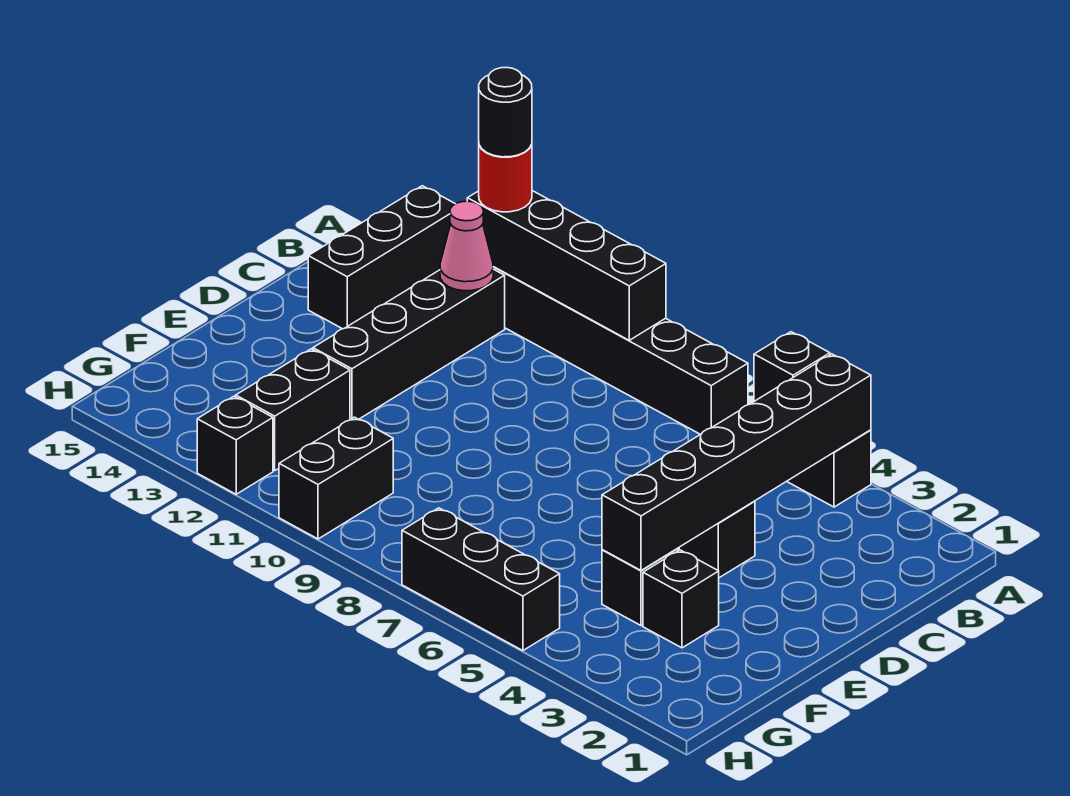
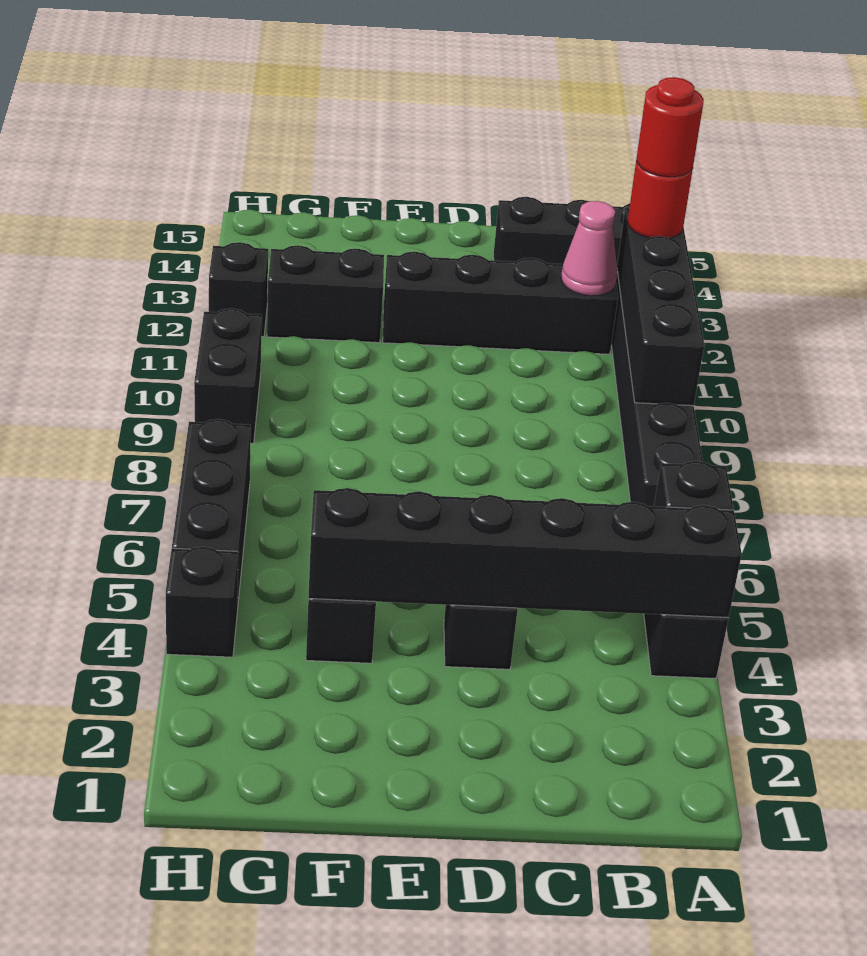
black 1x1 round brick [479,67,532,157] -> red 1x1 round brick [636,77,704,177]
black 1x1 brick [643,550,719,648] -> black 1x1 brick moved to [166,547,238,657]
black 1x2 brick [279,417,393,539] -> black 1x2 brick turned to [194,308,262,444]

